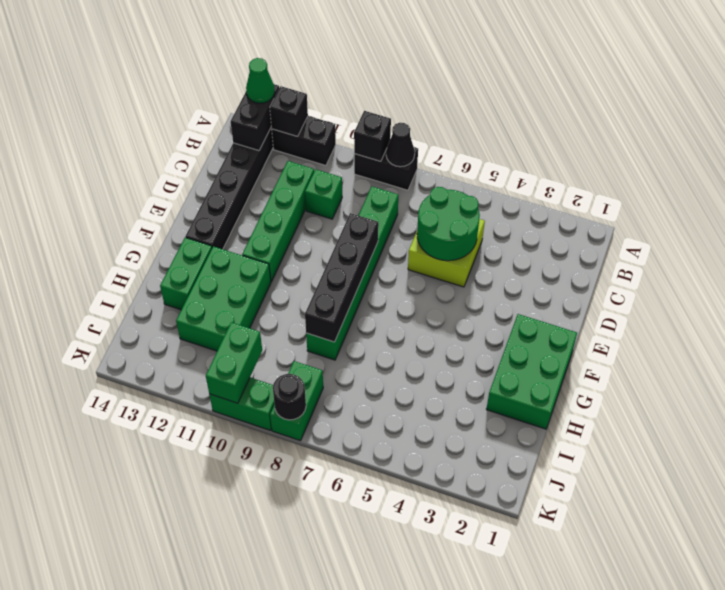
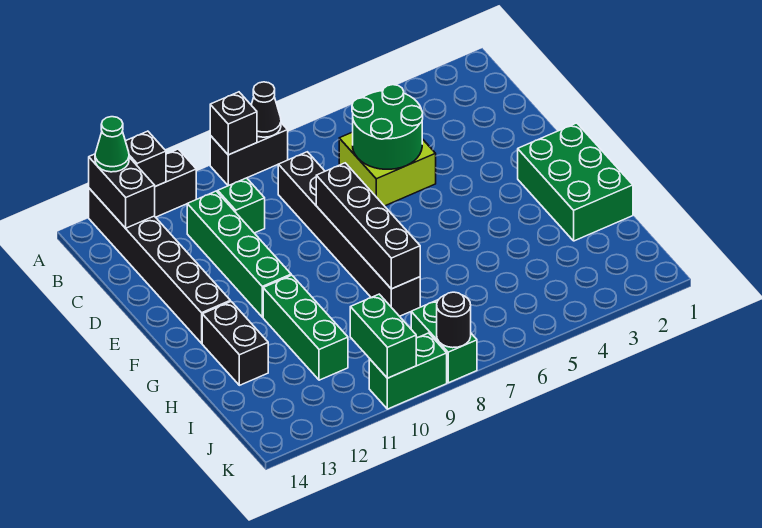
green 1x6 brick [306,187,398,360] -> black 1x6 brick [278,152,420,316]
green 2x3 brick [176,246,271,351] -> green 1x3 brick [263,275,348,380]
green 1x2 brick [160,237,212,310] -> black 1x2 brick [202,302,268,385]

